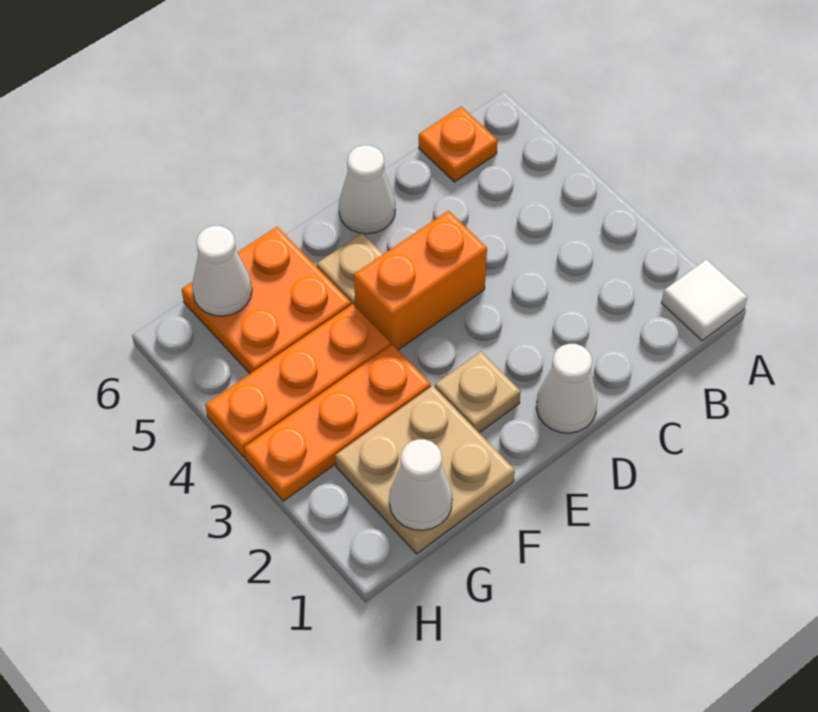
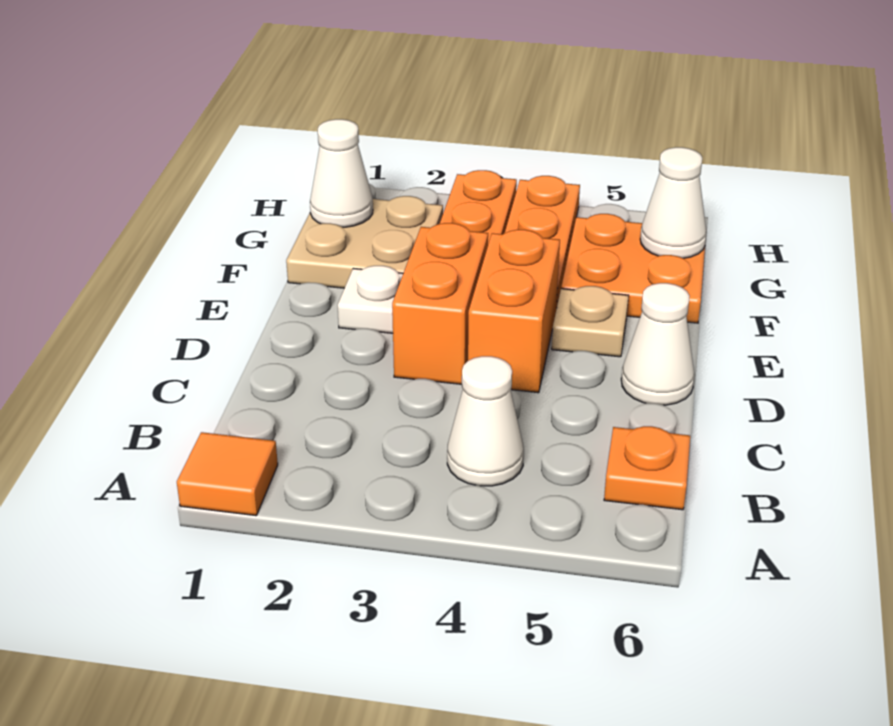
white 1x1 tile [662,259,747,341] -> orange 1x1 tile [177,432,278,516]
white 1x1 cone [536,344,597,433] -> white 1x1 cone moved to [447,356,524,486]
none -> orange 1x2 brick [392,223,488,384]
tan 1x1 plate [435,352,521,433] -> white 1x1 plate [338,266,403,333]

